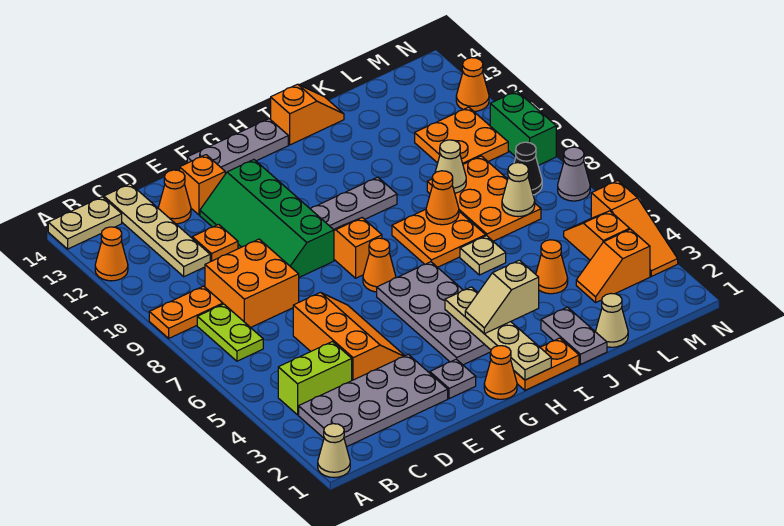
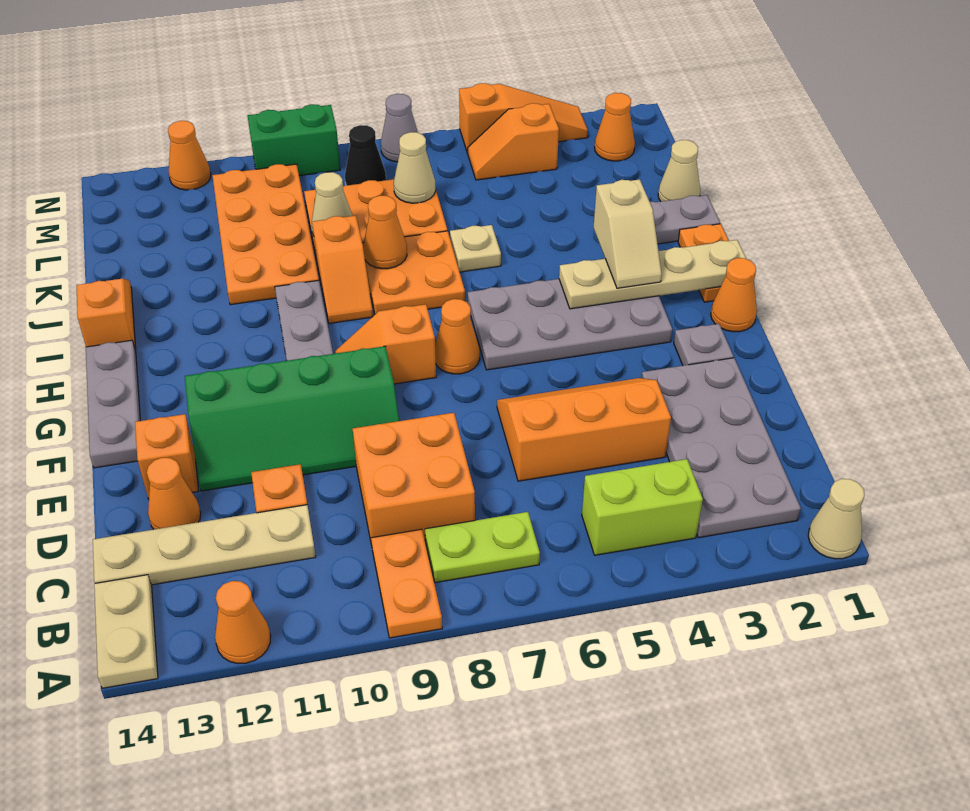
lime 1x2 brick [278,342,352,415] -> lime 1x2 brick turned to [582,459,703,555]
orange 1x1 cone [536,240,568,294] -> orange 1x1 cone moved to [595,93,635,161]
orange 1x2 slope [576,229,650,302] -> orange 1x2 slope moved to [312,216,373,324]
orange 2x2 plate [415,107,508,164] -> orange 2x4 plate [212,164,319,305]

